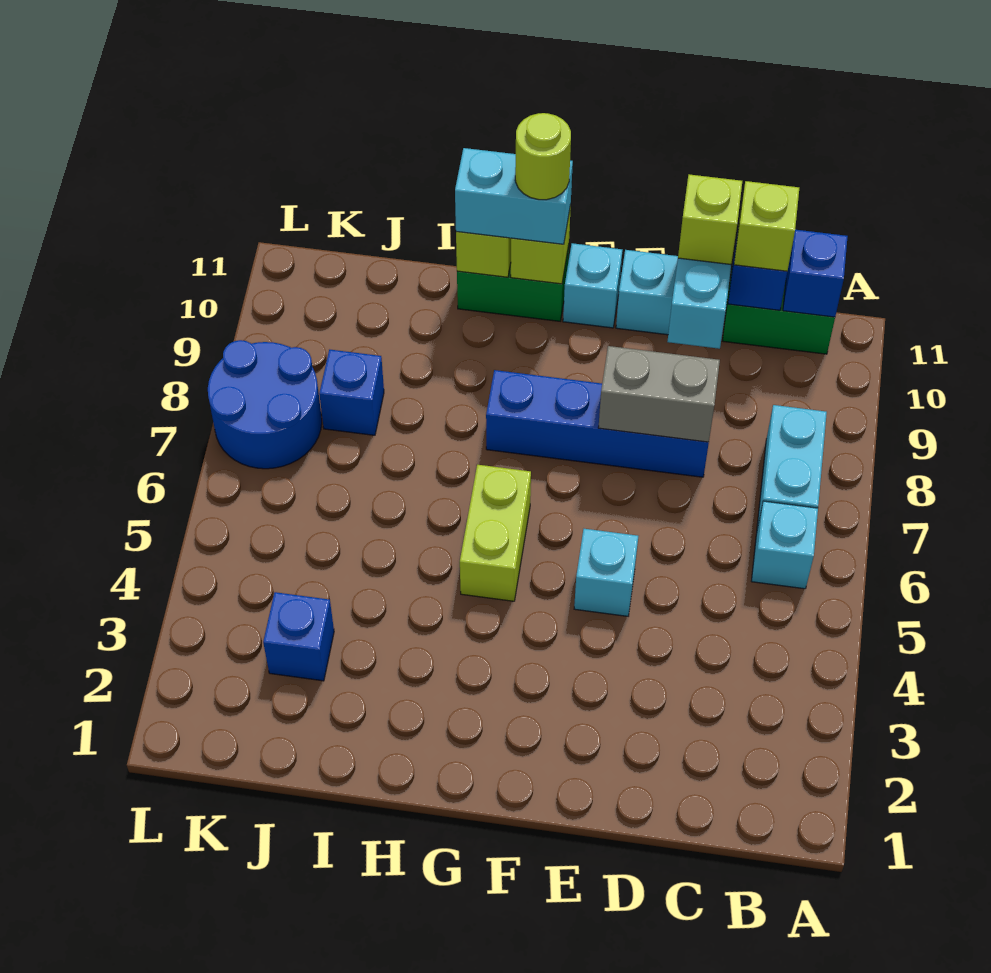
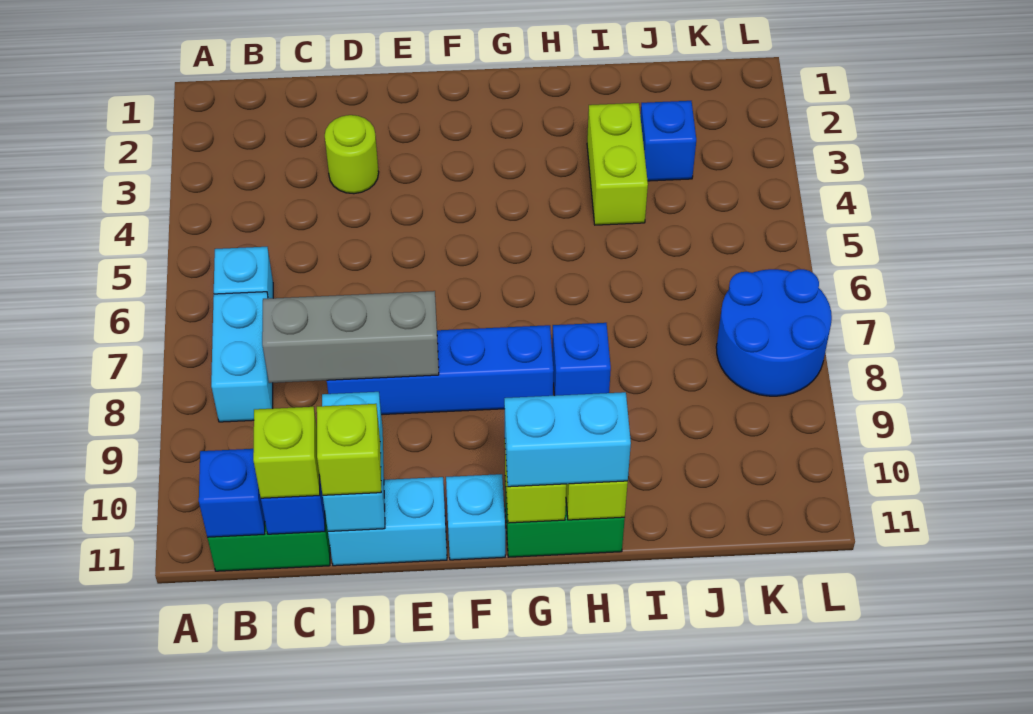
grey 1x2 brick [598,346,720,442] -> grey 1x3 brick [262,291,439,383]
cyan 1x1 brick [574,529,638,616] -> none
lime 1x2 brick [460,465,531,601] -> lime 1x2 brick moved to [587,103,648,225]
lime 1x1 round brick [515,113,571,200] -> lime 1x1 round brick moved to [325,115,379,194]
blue 1x1 brick [319,350,384,435] -> blue 1x1 brick moved to [552,323,611,396]

